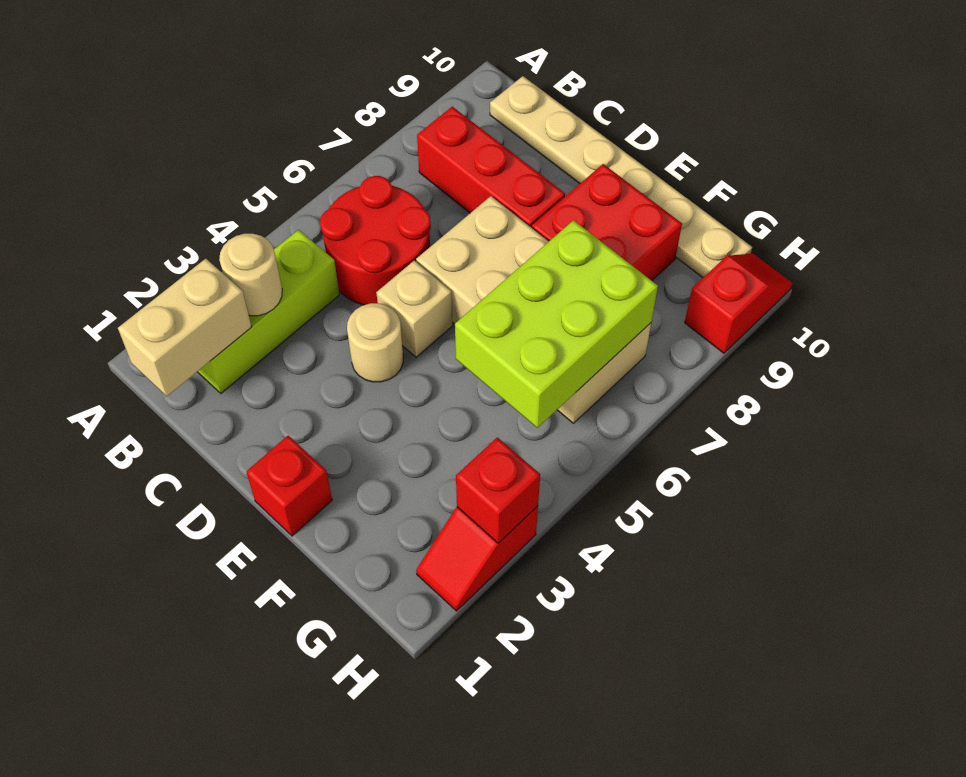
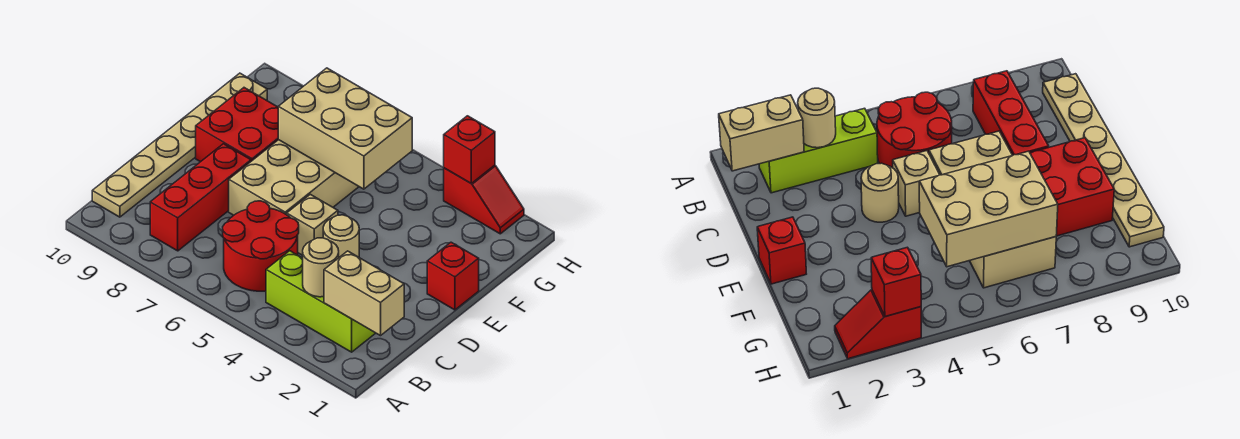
lime 2x3 brick [455,220,658,428] -> tan 2x3 brick [278,68,412,189]
red 1x2 slope [685,254,792,353] -> none

